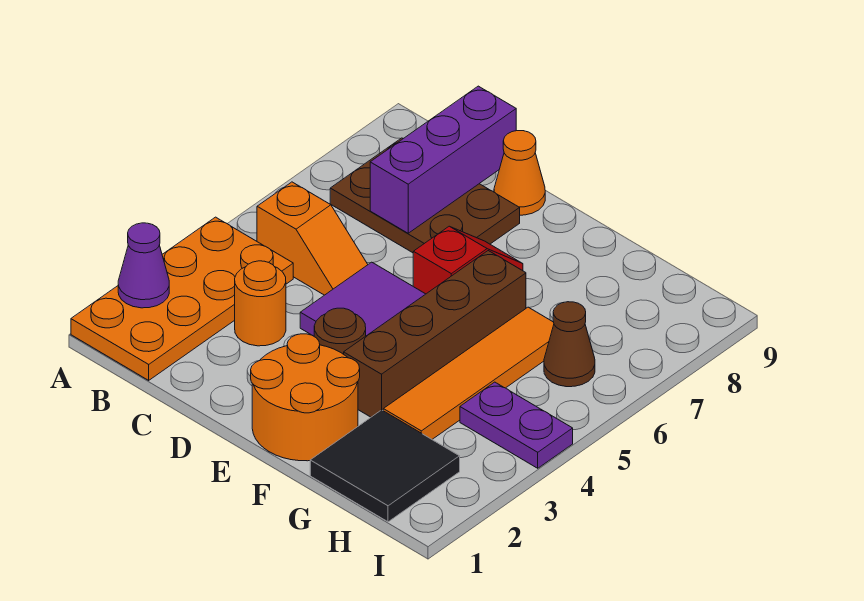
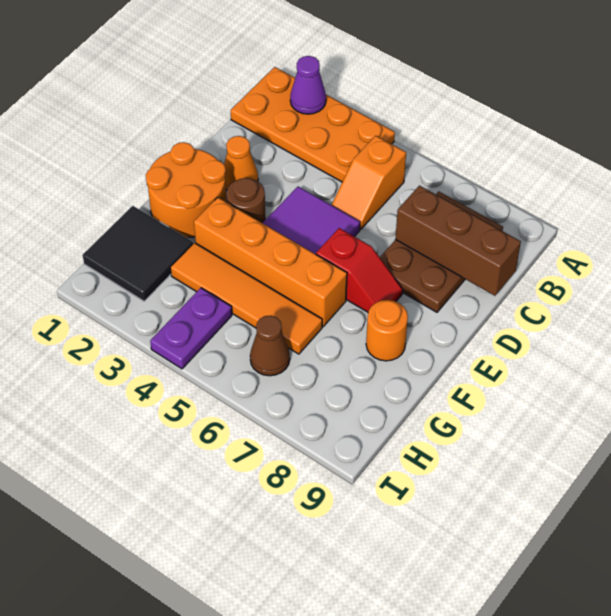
orange 1x1 round brick [235,261,286,346] -> orange 1x1 round brick moved to [366,300,408,361]
purple 1x3 brick [370,86,516,233] -> brown 1x3 brick [395,186,521,296]
orange 1x1 cone [494,131,545,215] -> orange 1x1 cone moved to [224,136,258,190]
brown 1x4 brick [344,251,526,417] -> orange 1x4 brick [194,197,347,327]

